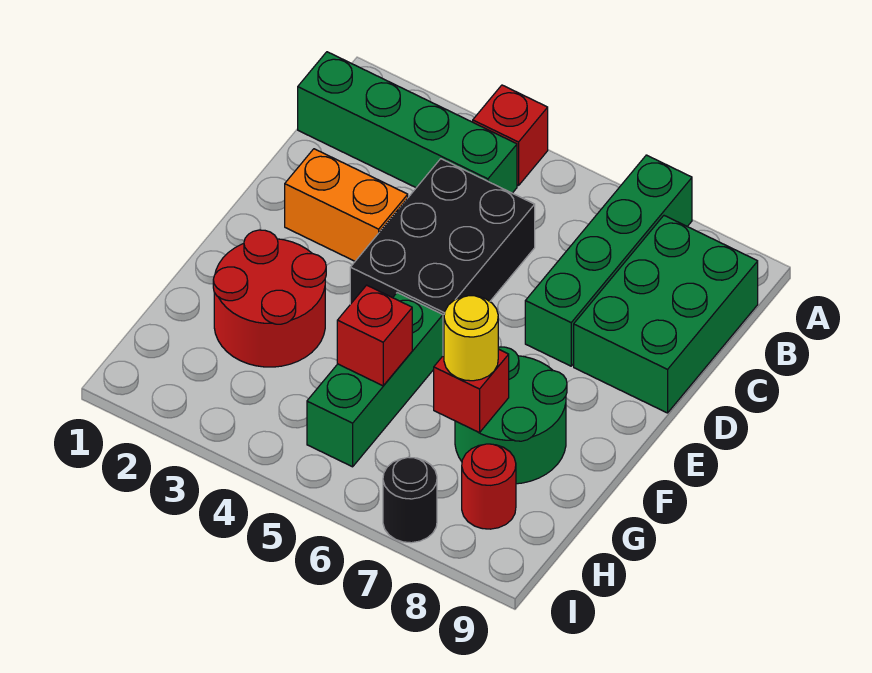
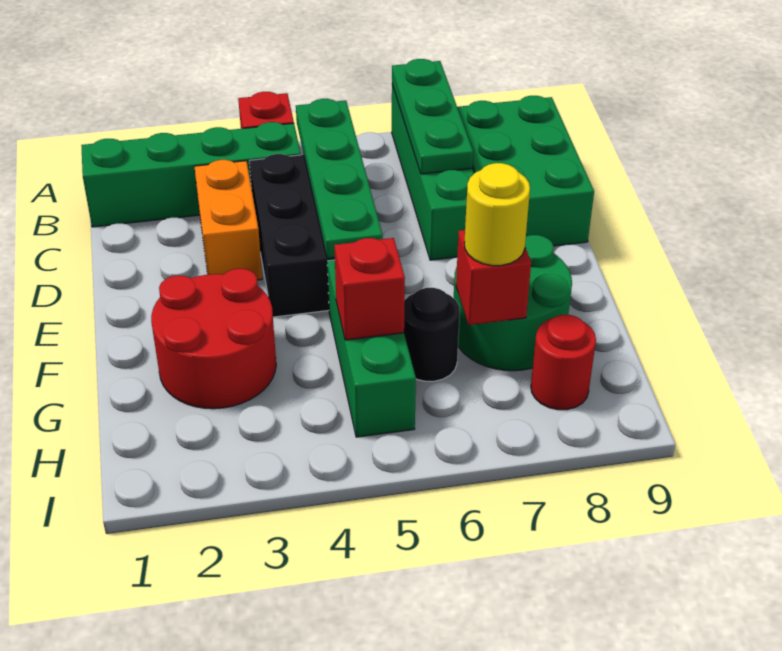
none -> green 1x3 plate [392,59,473,174]
none -> green 1x4 plate [296,99,383,258]
orange 1x2 brick [285,149,408,261] -> orange 1x2 brick turned to [194,160,262,280]
black 1x1 round brick [383,457,437,543] -> black 1x1 round brick moved to [404,288,460,381]

